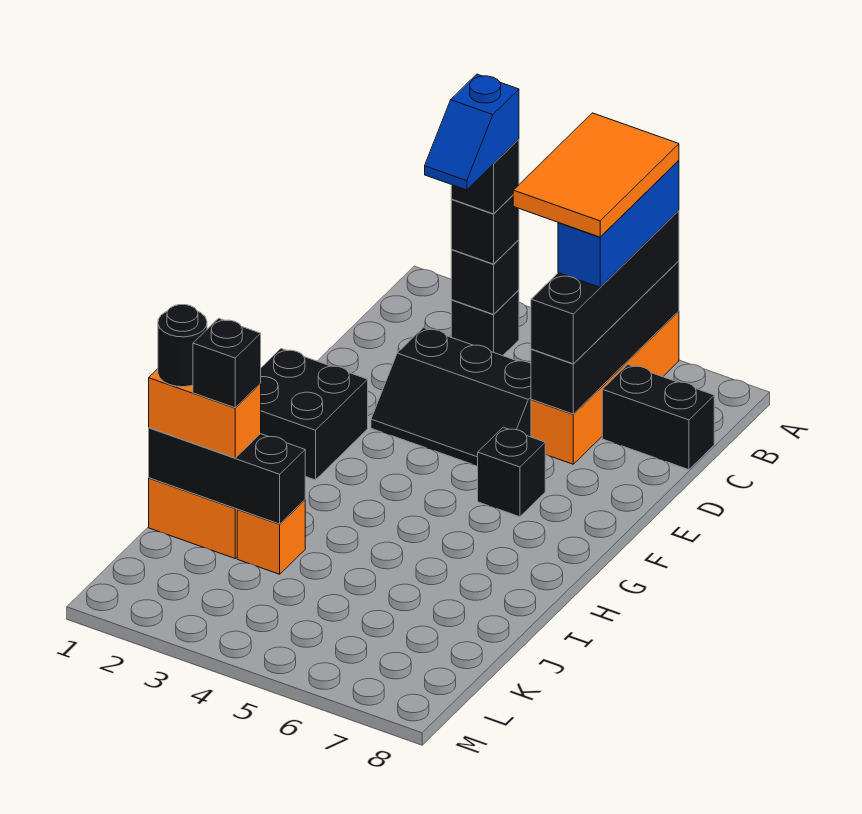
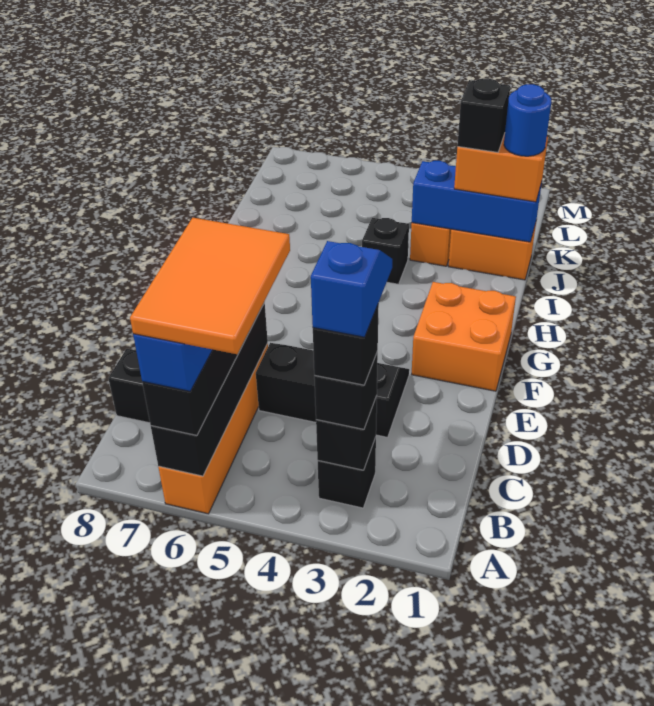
black 2x2 brick [260,349,368,480] -> orange 2x2 brick [412,282,516,391]
black 1x1 brick [478,427,545,517] -> black 1x1 brick moved to [362,218,409,284]
black 1x3 brick [149,428,305,524] -> blue 1x3 brick [412,161,542,242]
black 1x1 round brick [158,305,207,387] -> blue 1x1 round brick [504,84,551,156]

